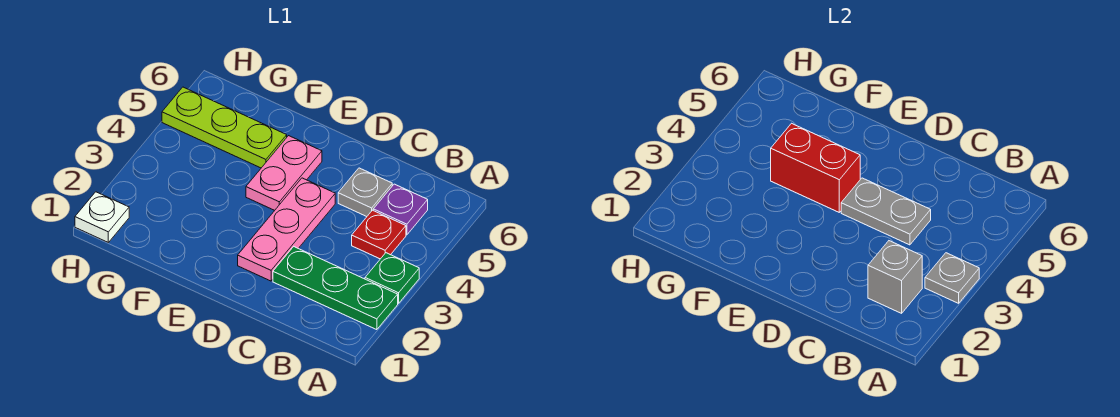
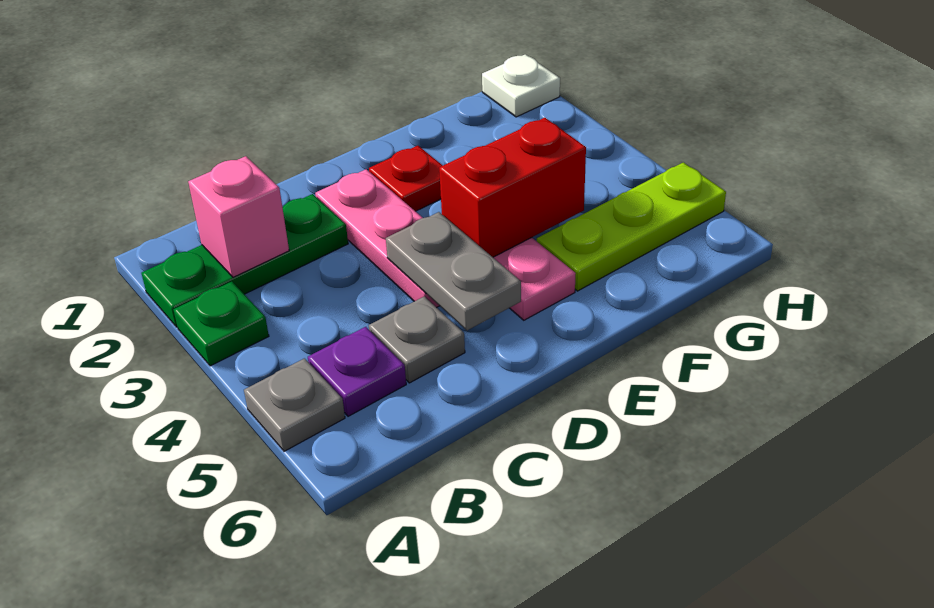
grey 1x1 plate [925,253,979,303] -> grey 1x1 plate moved to [244,358,345,451]
grey 1x1 brick [868,241,922,313] -> pink 1x1 brick [188,156,289,277]
red 1x1 plate [352,210,406,259] -> red 1x1 plate moved to [369,146,443,211]
grey 1x2 plate [841,178,931,245] -> grey 1x2 plate turned to [386,212,521,330]

